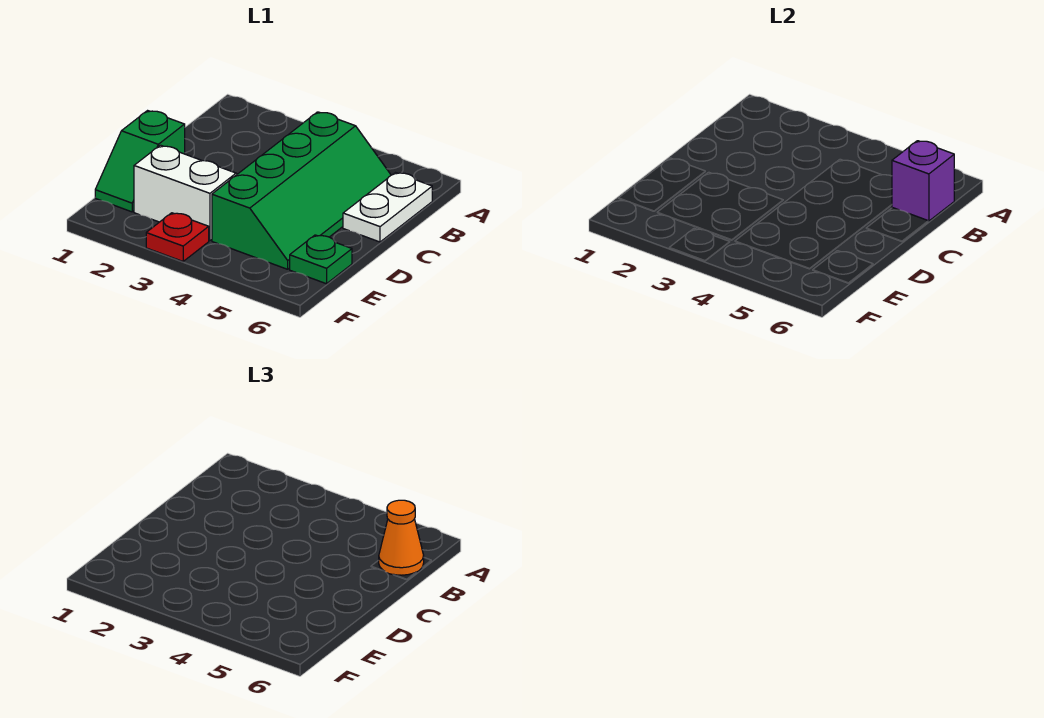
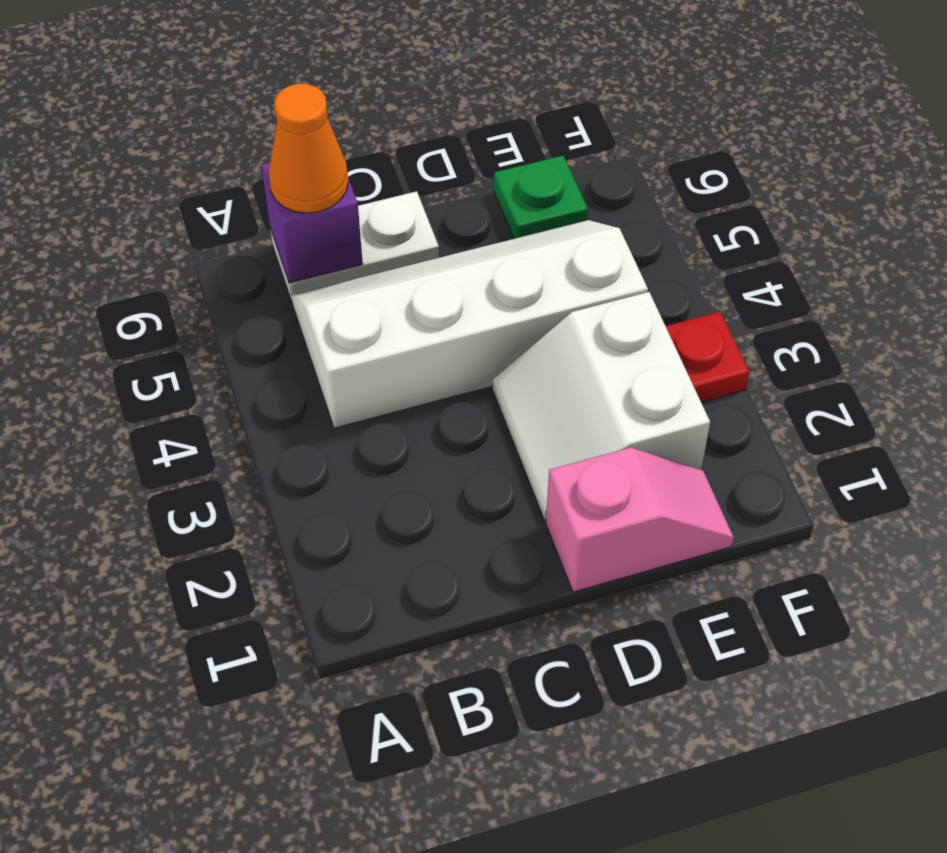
green 2x4 slope [212,112,391,269] -> white 2x4 slope [291,220,648,428]
green 1x2 slope [95,111,185,212] -> pink 1x2 slope [546,447,734,592]

